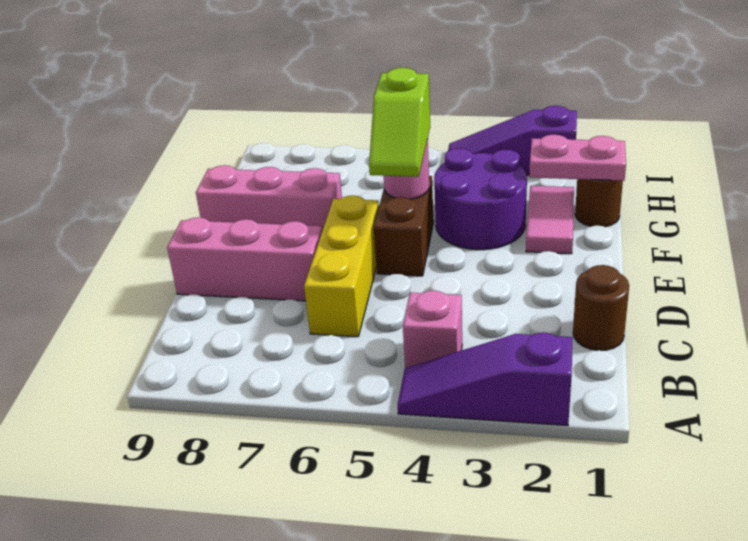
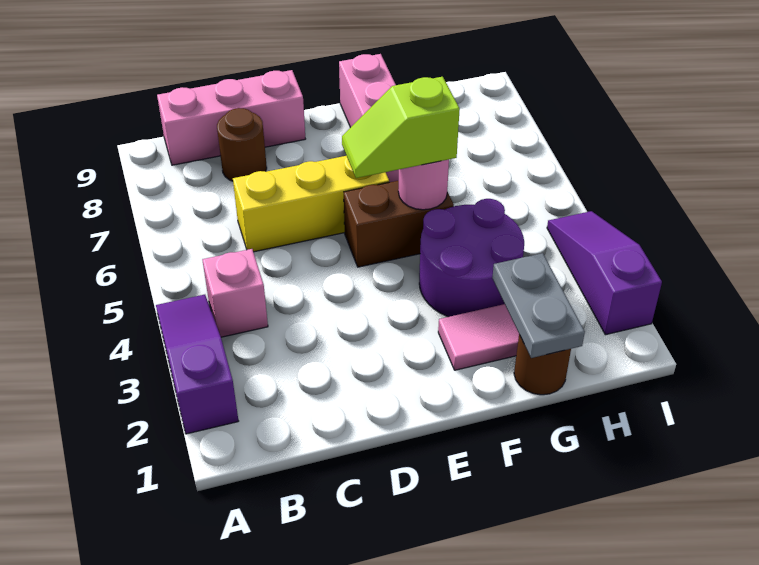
brown 1x1 round brick [573,265,629,350] -> brown 1x1 round brick moved to [217,108,267,181]
pink 1x3 brick [167,217,322,301] -> pink 1x3 brick turned to [157,70,305,165]
pink 1x2 plate [529,135,626,181] -> grey 1x2 plate [492,253,585,358]

